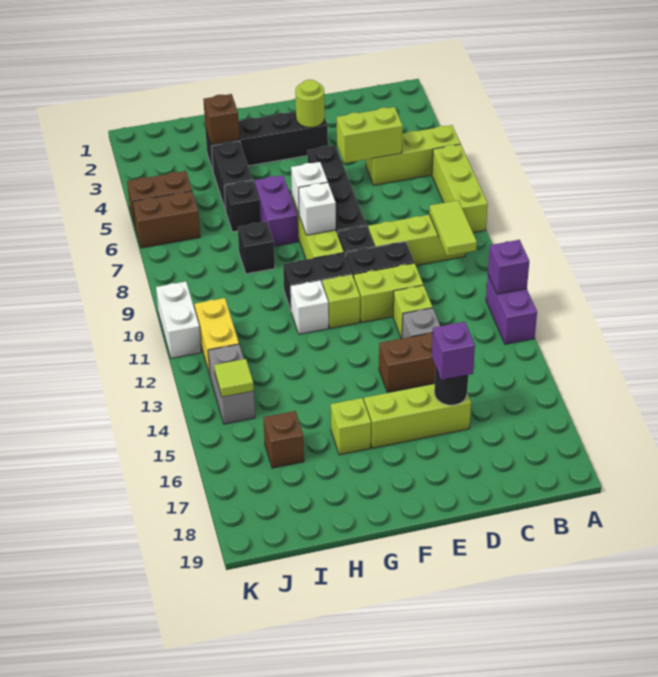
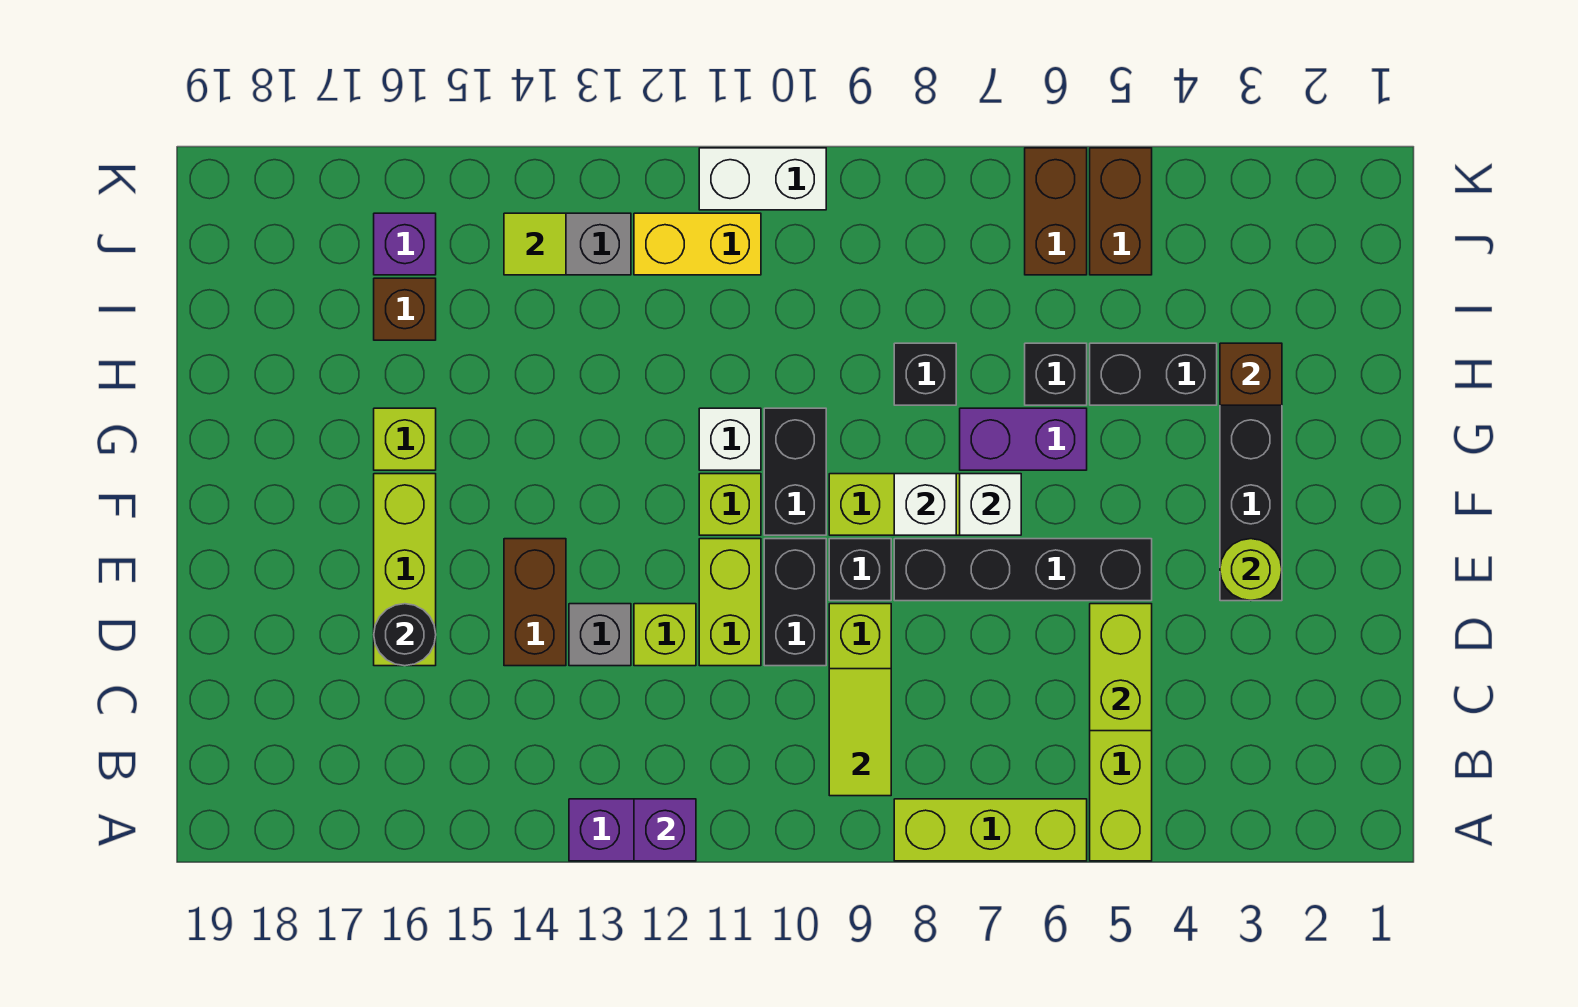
lime 1x2 tile [429,200,477,256] -> lime 1x2 tile turned to [829,669,891,796]
purple 1x1 brick [432,322,475,380] -> purple 1x1 brick moved to [374,213,436,275]

